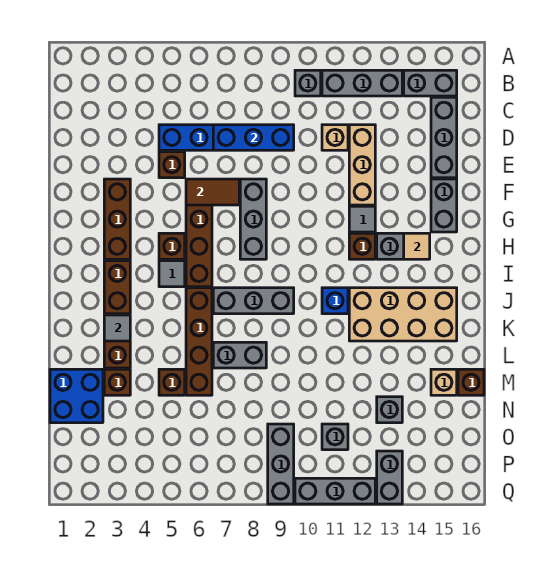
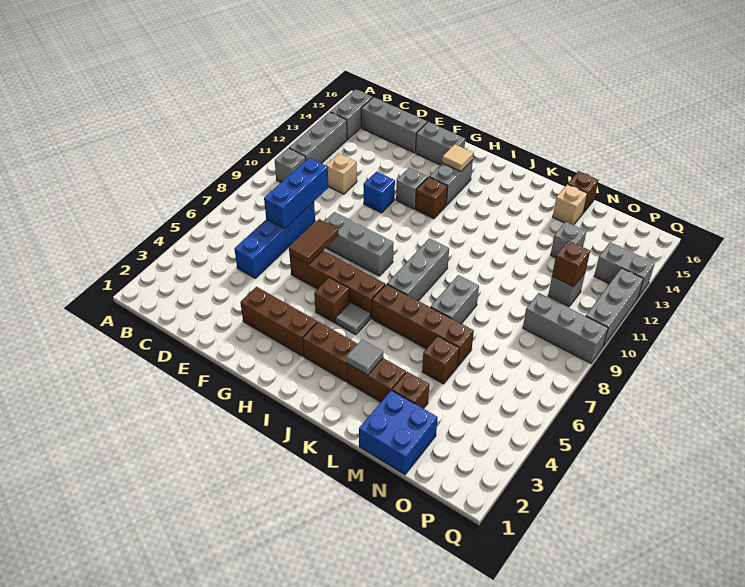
tan 1x3 brick [349,125,375,205] -> none
brown 1x1 brick [159,152,185,178] -> brown 1x1 brick moved to [552,240,590,287]
grey 1x1 tile [349,206,375,232] -> grey 1x1 brick [396,168,428,209]
blue 1x1 brick [322,288,348,314] -> blue 1x1 brick moved to [363,171,395,213]
tan 2x4 brick [349,288,457,341] -> none

